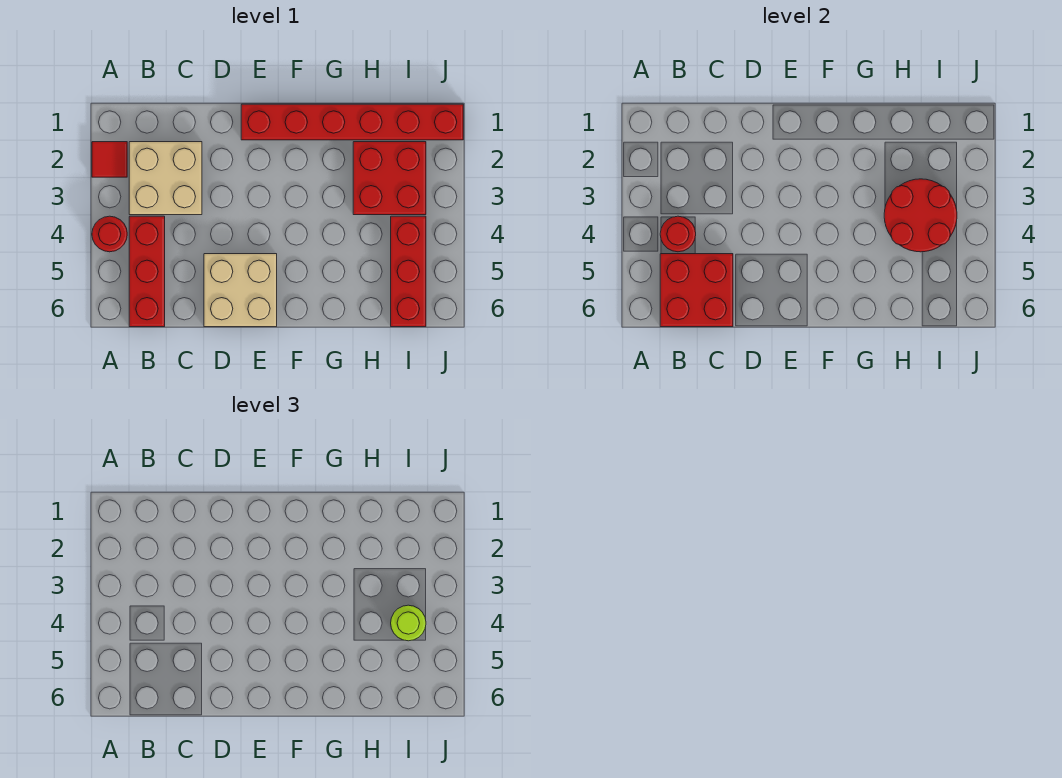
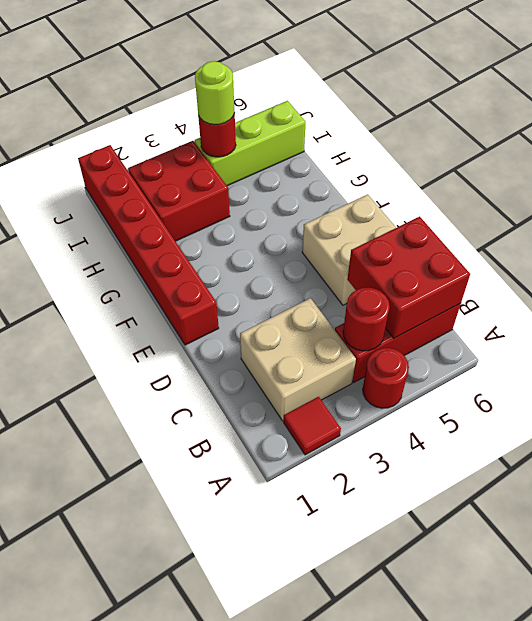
red 2x2 round brick [884,179,957,252] -> red 1x1 round brick [198,113,236,157]
red 1x3 brick [391,216,426,327] -> lime 1x3 brick [195,101,306,186]

